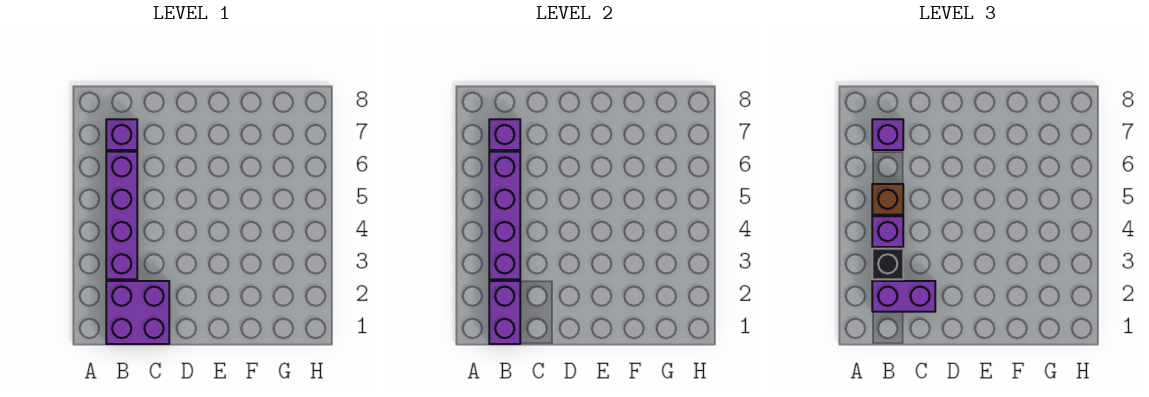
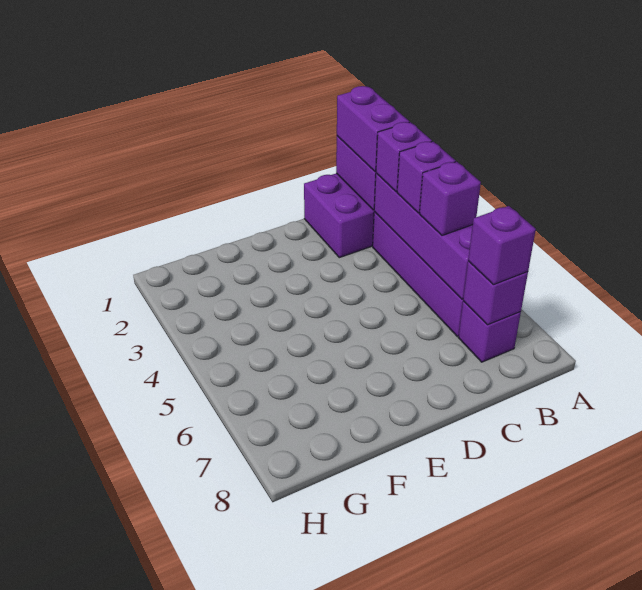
purple 1x2 brick [872,281,935,312] -> purple 1x2 brick turned to [337,86,409,172]
black 1x1 brick [872,249,903,279] -> purple 1x1 brick [376,122,432,192]
brown 1x1 brick [872,184,903,215] -> purple 1x1 brick [419,162,481,235]

